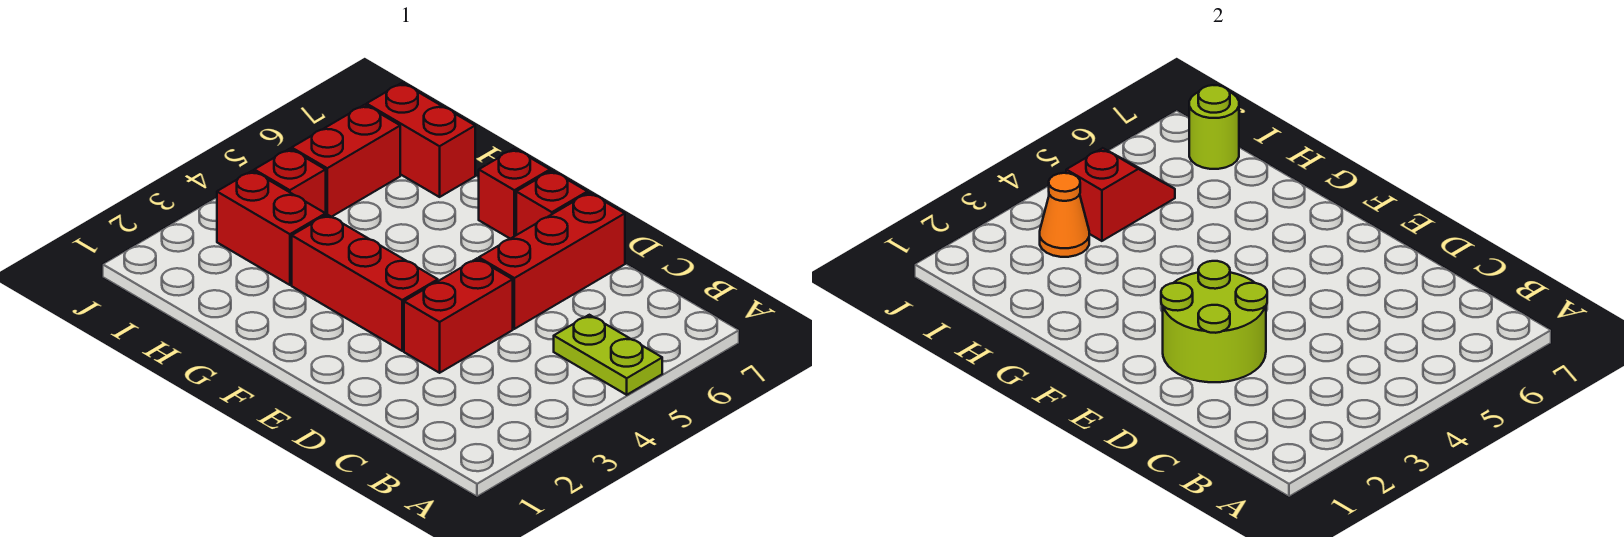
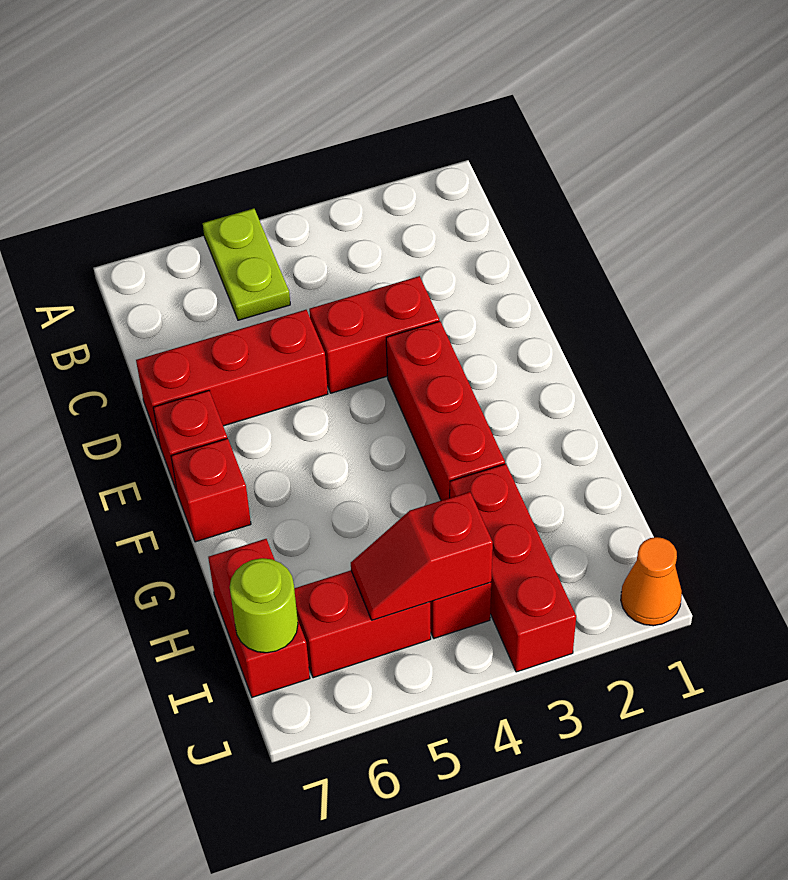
lime 2x2 round brick [1161,261,1267,382] -> none
red 1x2 brick [217,171,326,285] -> red 1x3 brick [450,464,576,672]
orange 1x1 cone [1040,173,1089,257] -> orange 1x1 cone moved to [621,537,682,626]

